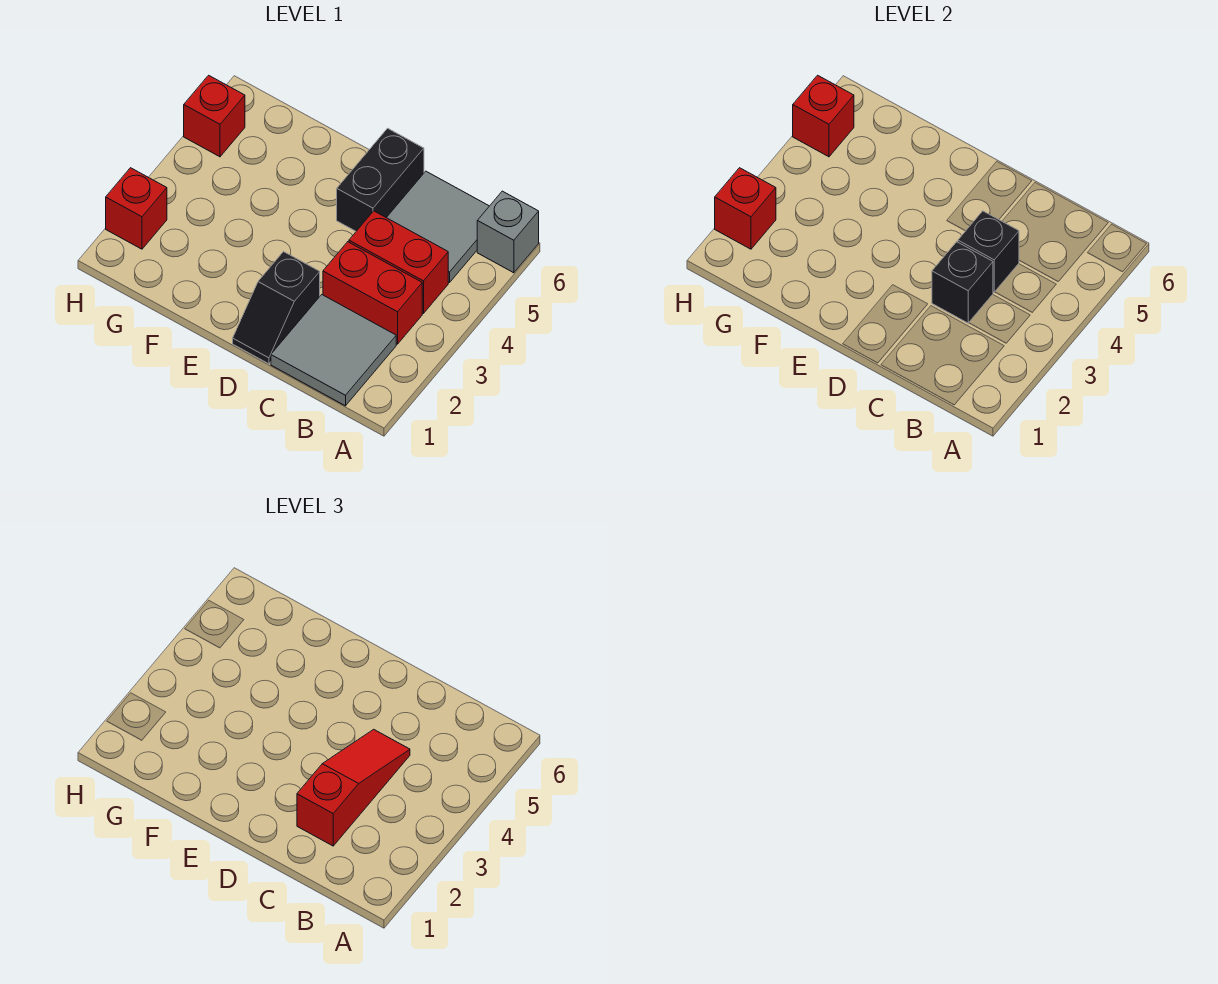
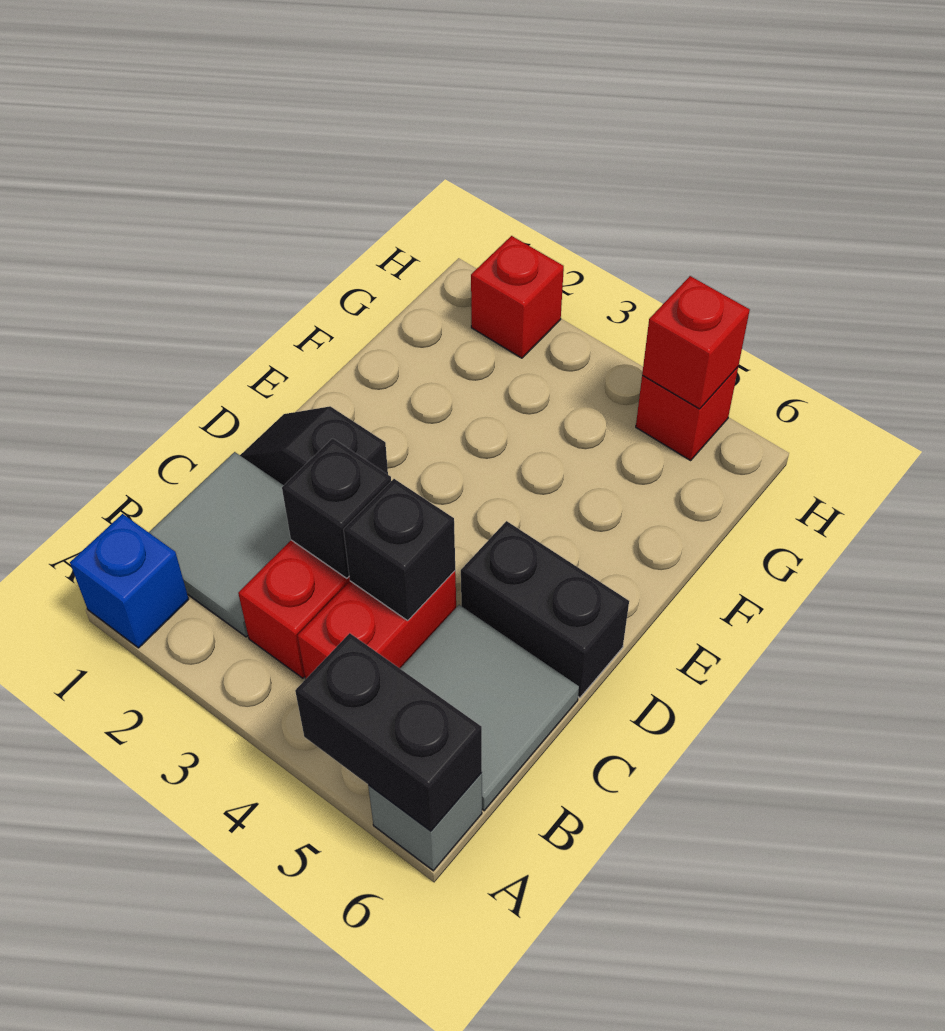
none -> blue 1x1 brick [70,514,189,648]
none -> black 1x2 brick [295,633,482,831]
red 1x3 slope [297,729,410,846] -> none
red 1x1 brick [715,168,776,249] -> none

